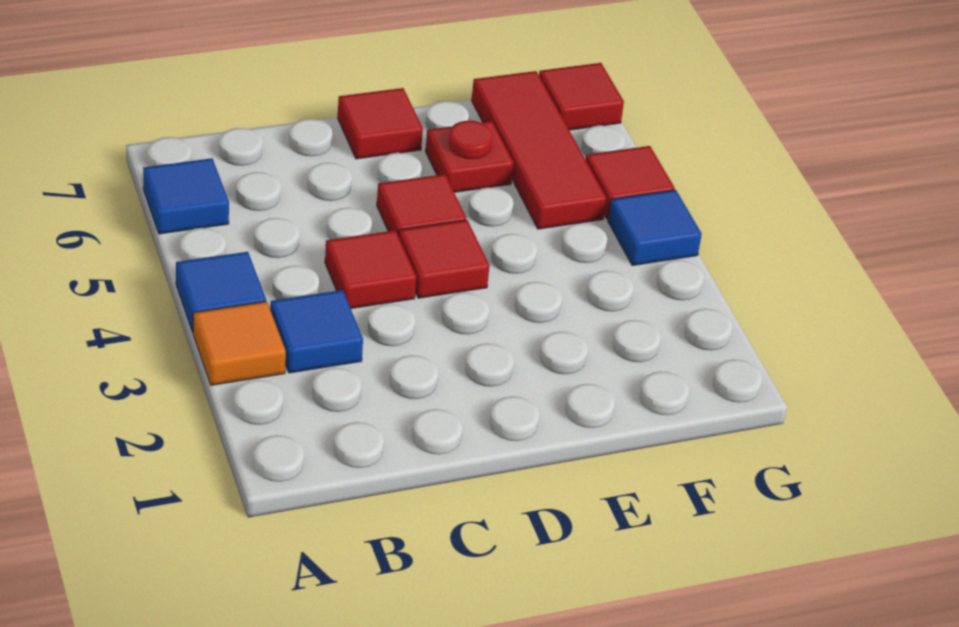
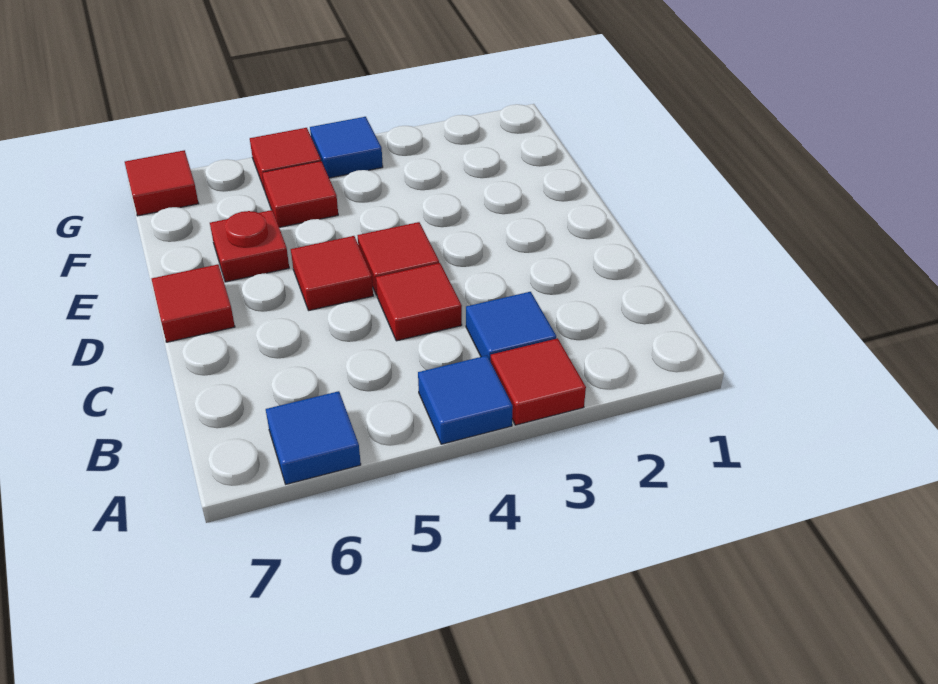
orange 1x1 tile [193,302,286,385] -> red 1x1 tile [491,338,586,425]
red 1x3 tile [472,71,606,229] -> red 1x1 tile [262,161,338,227]

